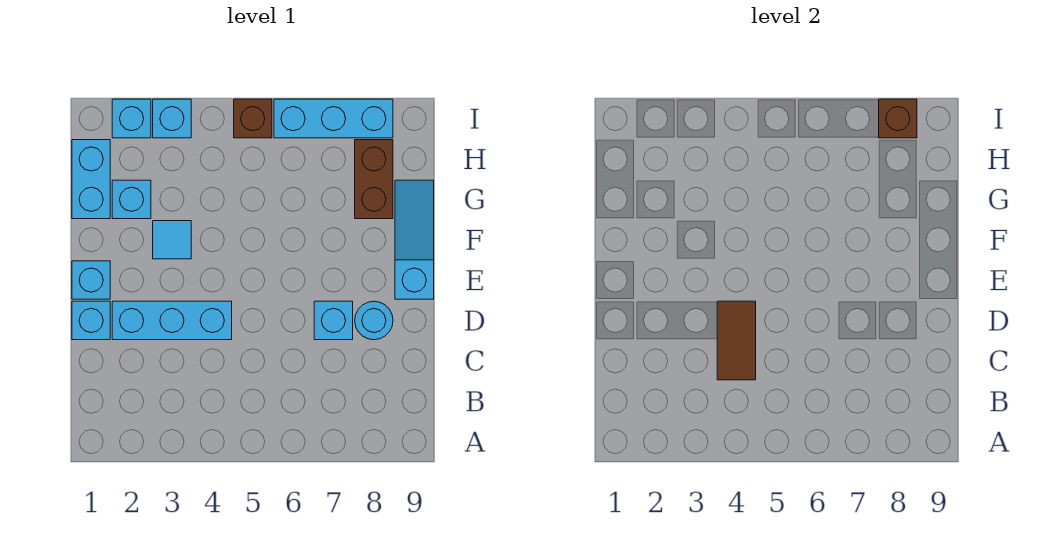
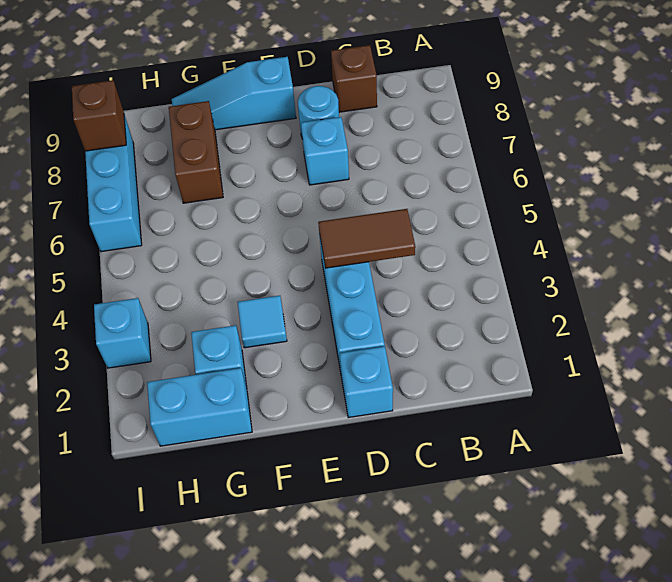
cyan 1x1 brick [72,261,110,299] -> none
brown 1x2 brick [355,140,393,219] -> brown 1x2 brick turned to [169,101,223,203]
cyan 1x1 brick [112,99,151,138] -> none
brown 1x1 brick [234,99,272,138] -> brown 1x1 brick moved to [331,45,377,112]

